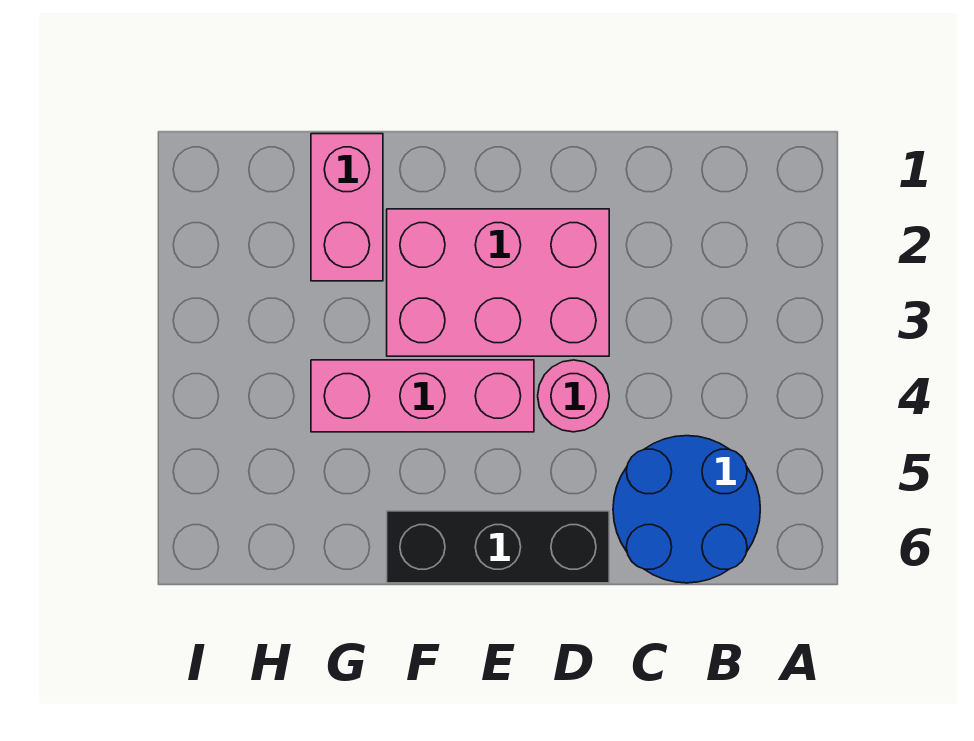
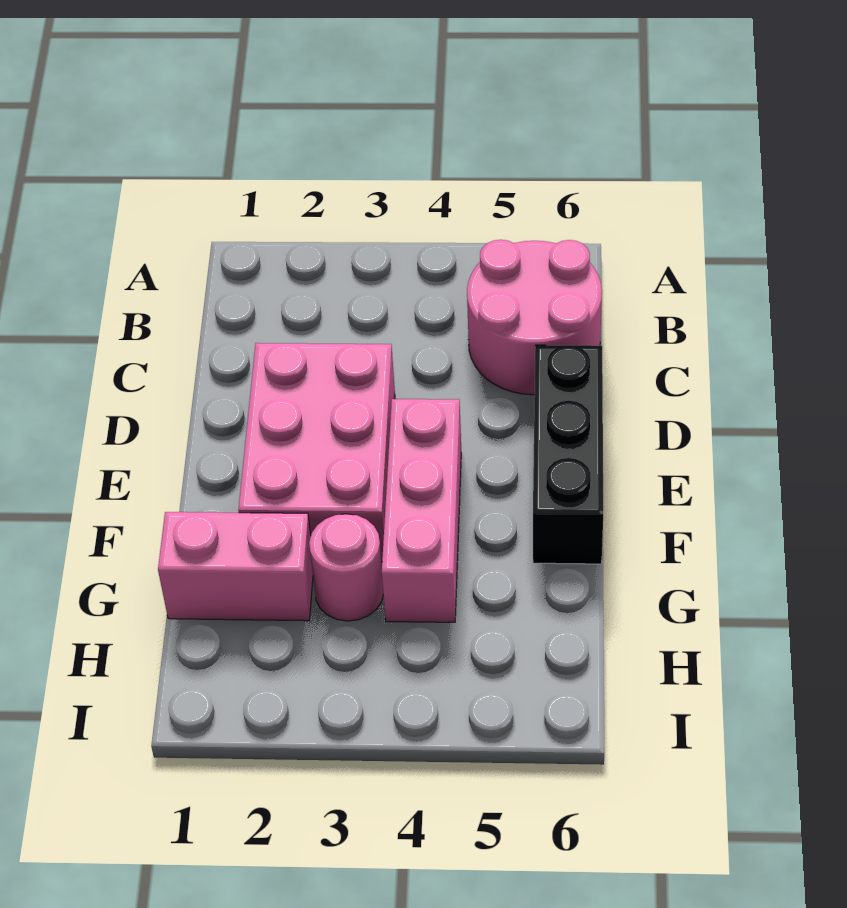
blue 2x2 round brick [613,436,760,583] -> pink 2x2 round brick [467,240,602,395]
pink 1x1 round brick [538,360,609,432] -> pink 1x1 round brick moved to [309,514,383,621]

